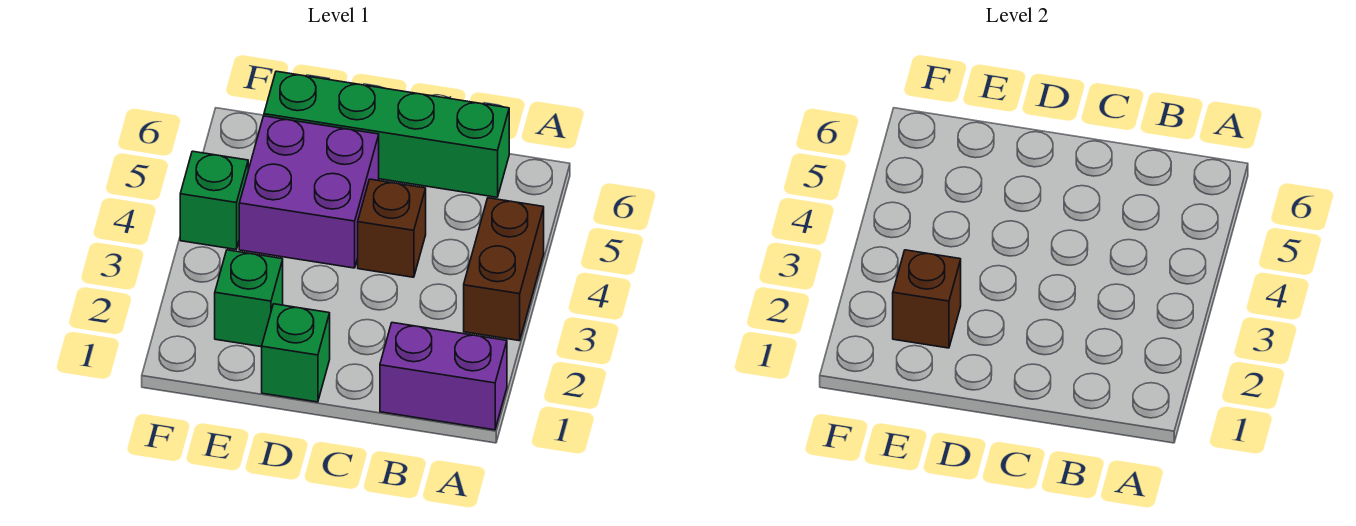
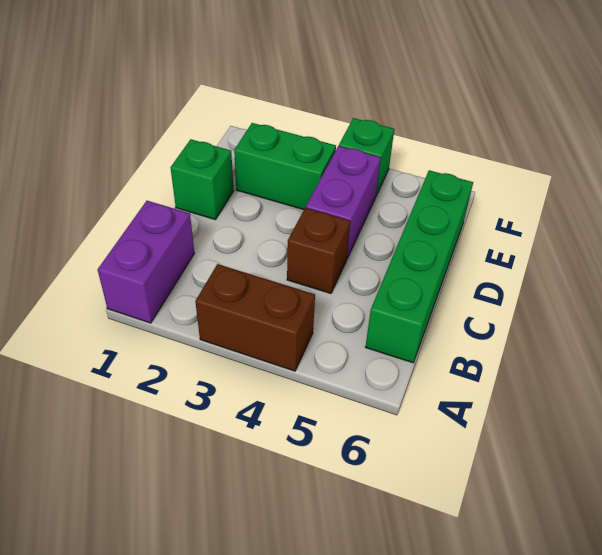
purple 2x2 brick [239,116,379,268] -> purple 1x2 brick [306,146,381,258]
green 1x1 brick [215,250,283,347] -> green 1x2 brick [234,123,336,210]
brown 1x1 brick [893,250,961,348] -> none

